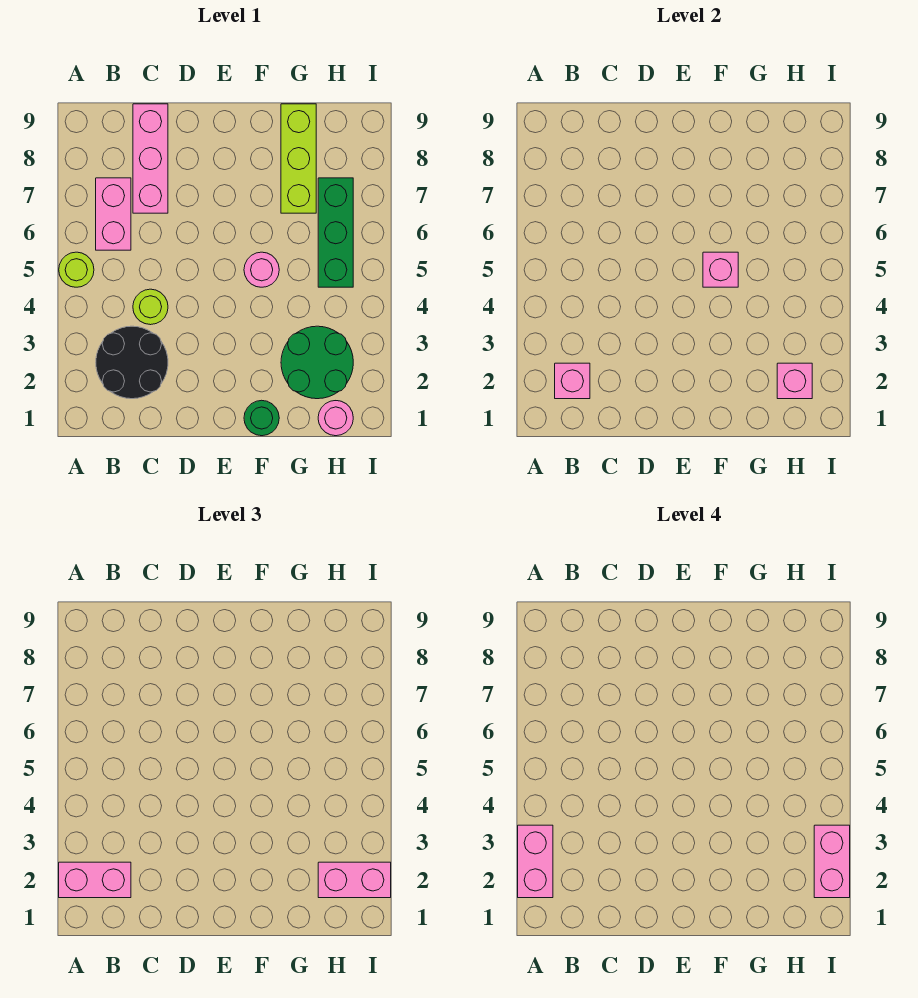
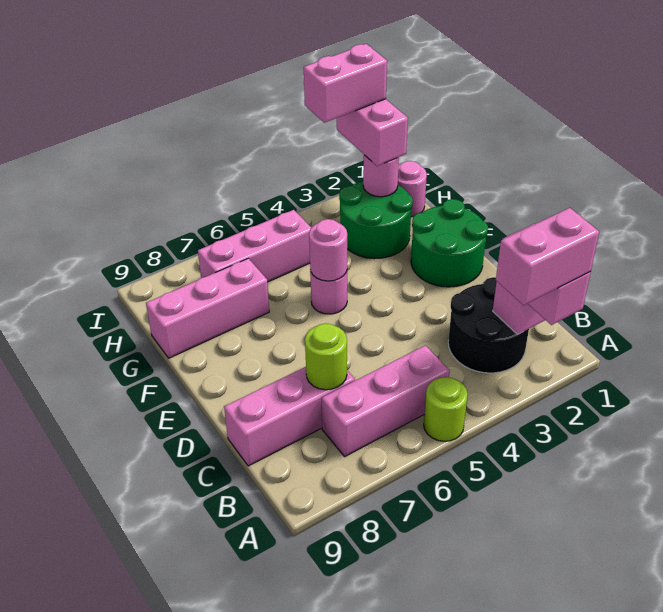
pink 1x2 brick [96,178,131,250] -> pink 1x3 brick [322,345,450,456]
lime 1x1 round brick [133,289,168,325] -> lime 1x1 round brick moved to [305,323,347,390]
green 1x1 round brick [244,400,279,436] -> green 2x2 round brick [411,199,488,287]
pink 1x1 brick [703,252,738,287] -> pink 1x1 round brick [309,219,347,281]
lime 1x3 brick [281,104,316,213] -> pink 1x3 brick [146,258,269,358]
pink 1x1 brick [777,363,812,399] -> pink 1x1 round brick [363,155,399,197]
green 1x3 brick [318,178,353,287] -> pink 1x3 brick [198,210,311,282]

